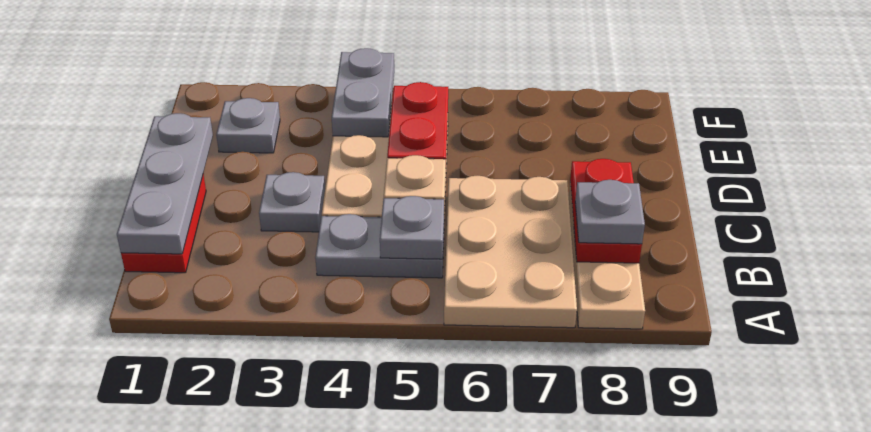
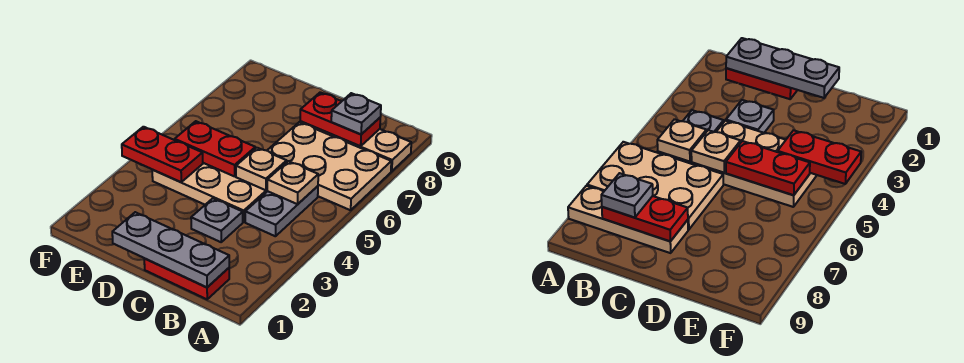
grey 1x1 plate [380,196,444,259] -> tan 1x1 plate [267,161,318,204]
grey 1x1 plate [216,98,280,153] -> none
grey 1x2 plate [332,48,394,137] -> red 1x2 plate [122,127,203,182]

